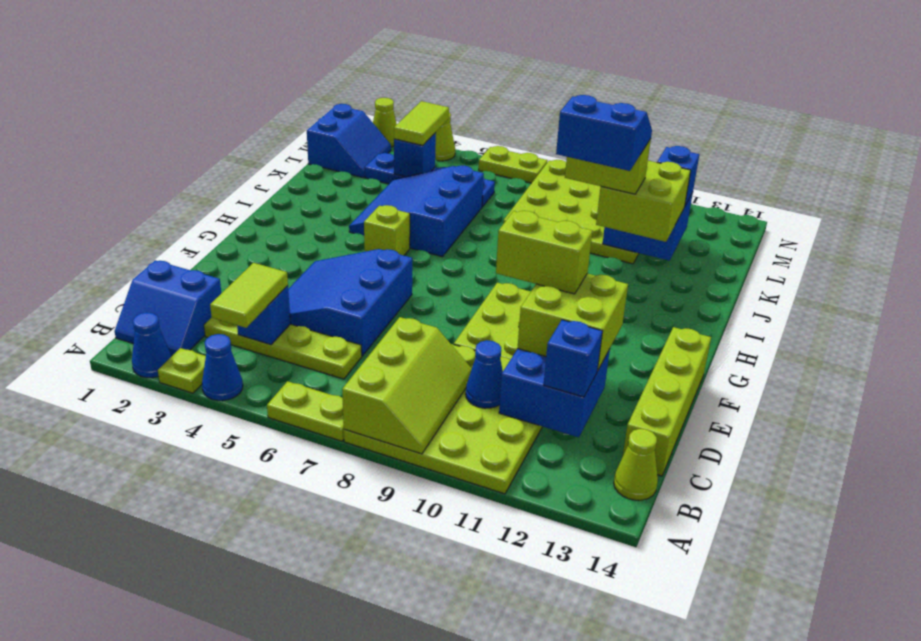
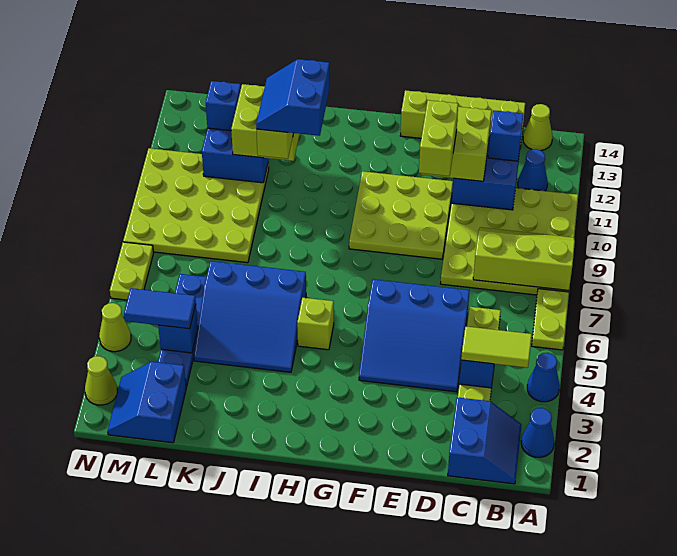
lime 1x1 plate [158,348,206,393] -> none
blue 1x1 cone [466,340,503,408] -> blue 1x1 cone moved to [518,149,548,191]
blue 2x2 slope [307,104,391,178] -> blue 2x2 slope turned to [108,362,186,443]
lime 1x2 tile [394,101,449,146] -> blue 1x2 tile [124,288,196,329]

